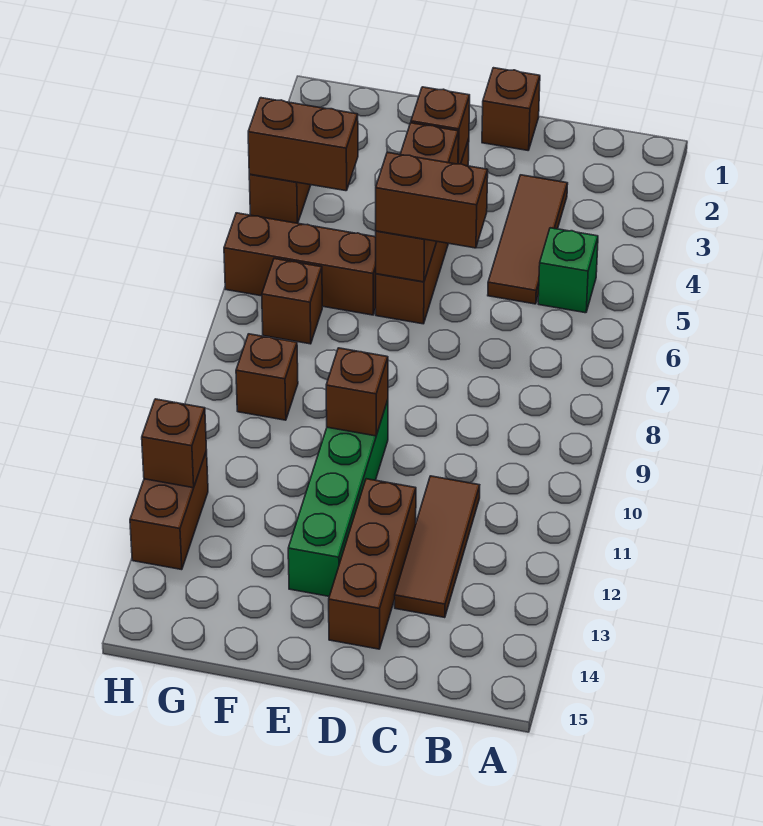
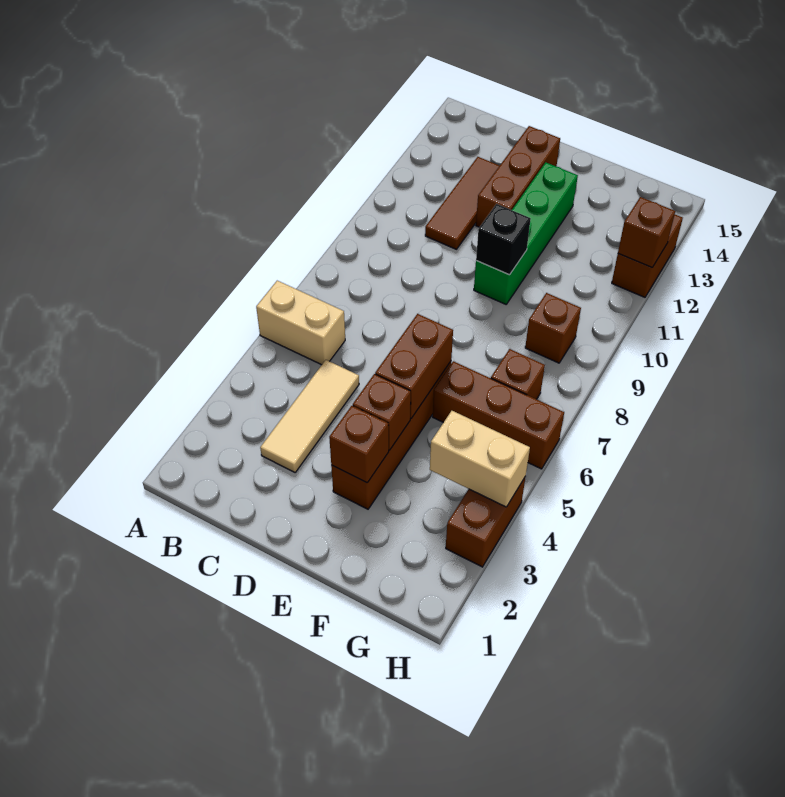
none -> tan 1x2 brick [256,281,345,365]
green 1x1 brick [538,228,598,313] -> none
brown 1x3 tile [488,175,568,304] -> tan 1x3 tile [260,360,359,472]
brown 1x1 brick [482,68,540,150] -> none
brown 1x2 brick [376,152,488,248] -> none
brown 1x1 brick [326,348,388,436] -> black 1x1 brick [476,204,531,275]
brown 1x2 brick [248,98,358,191] -> tan 1x2 brick [430,411,530,507]

